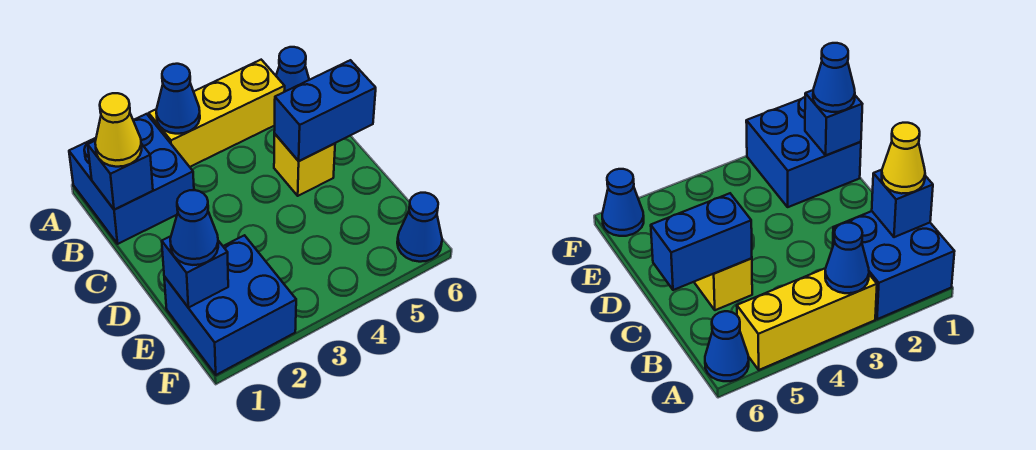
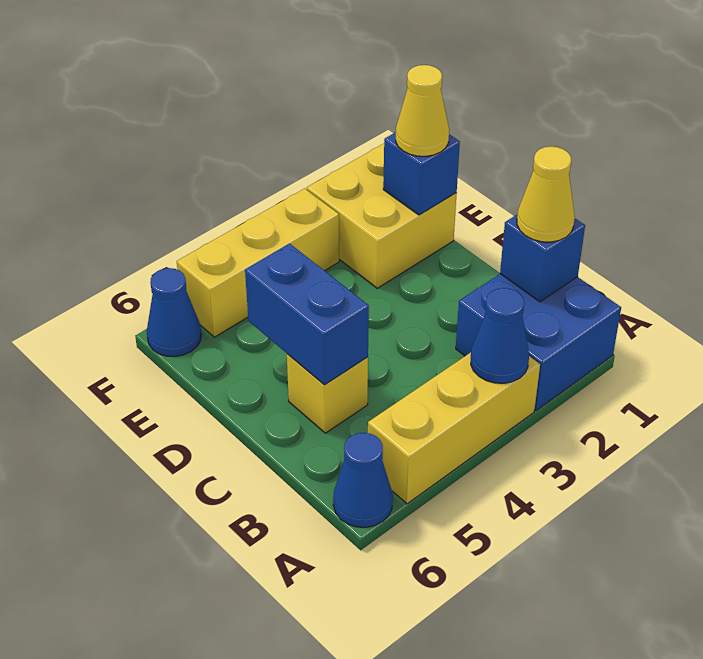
blue 1x2 brick [274,60,376,161] -> blue 1x2 brick turned to [245,244,369,385]
blue 2x2 brick [164,235,296,375] -> yellow 2x2 brick [307,144,457,288]
blue 1x1 cone [170,190,218,265] -> yellow 1x1 cone [396,65,449,156]
none -> yellow 1x3 brick [177,188,339,337]

